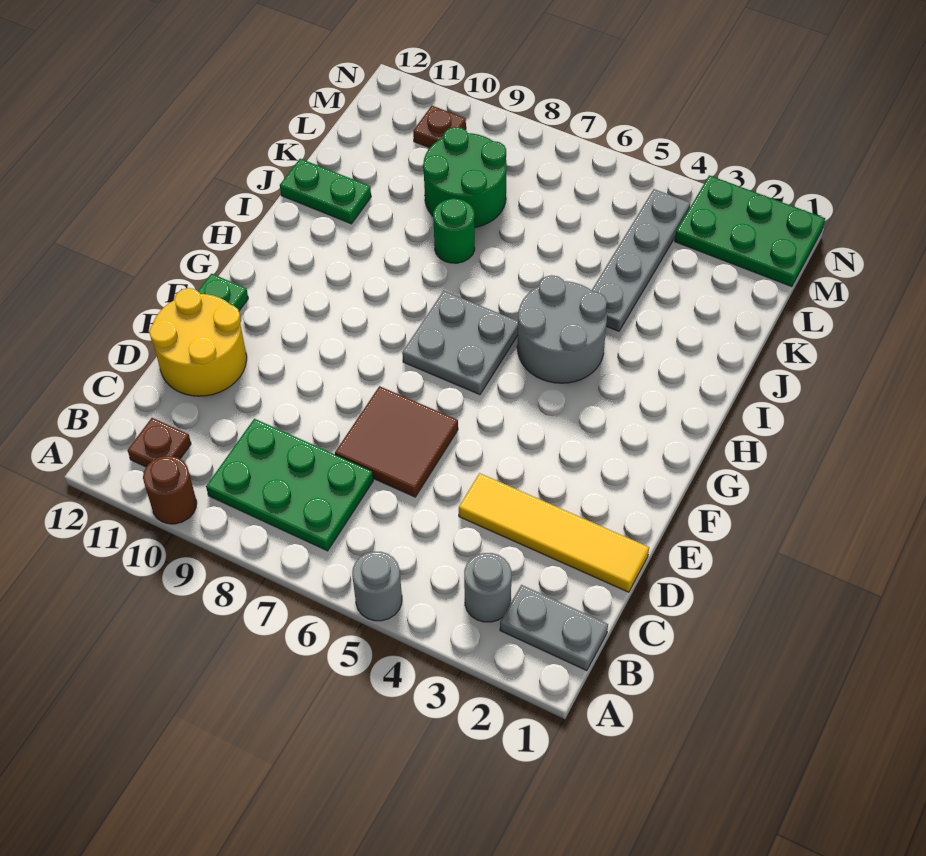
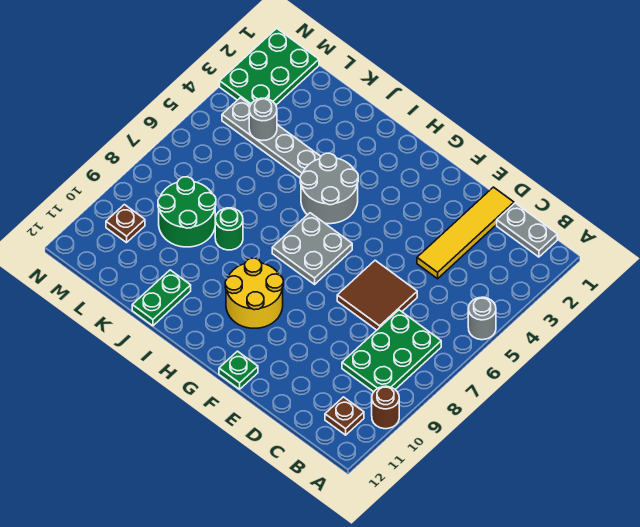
grey 1x2 plate [500,585,608,671] -> grey 1x2 plate turned to [497,203,557,257]
grey 1x1 round brick [464,553,511,622] -> grey 1x1 round brick moved to [249,98,277,140]
yellow 2x2 round brick [149,288,247,396] -> yellow 2x2 round brick moved to [225,258,283,328]

